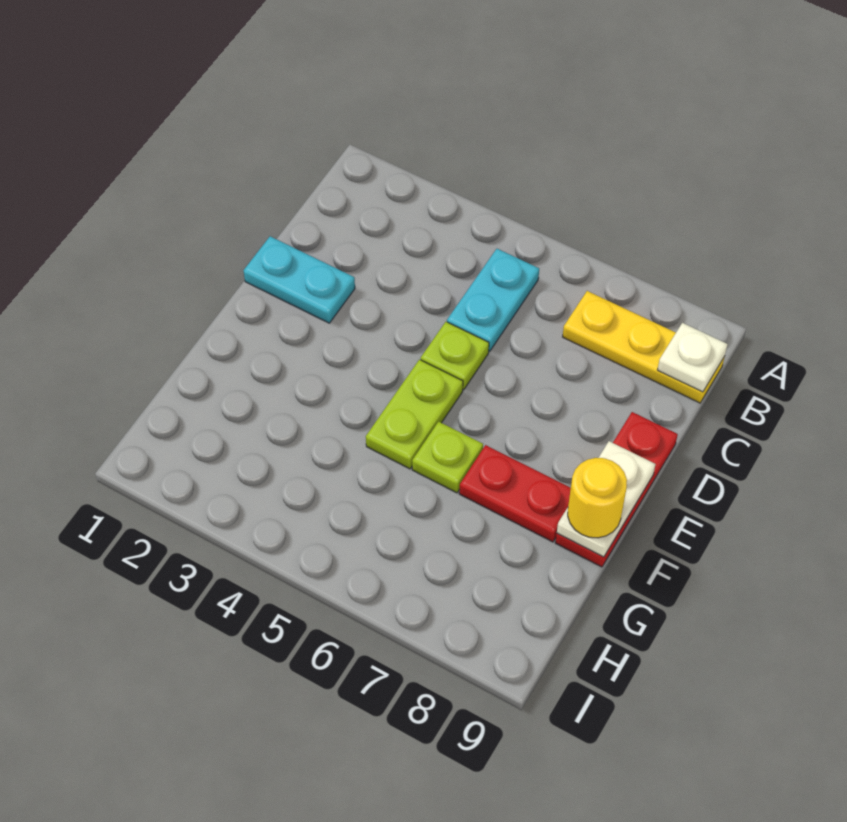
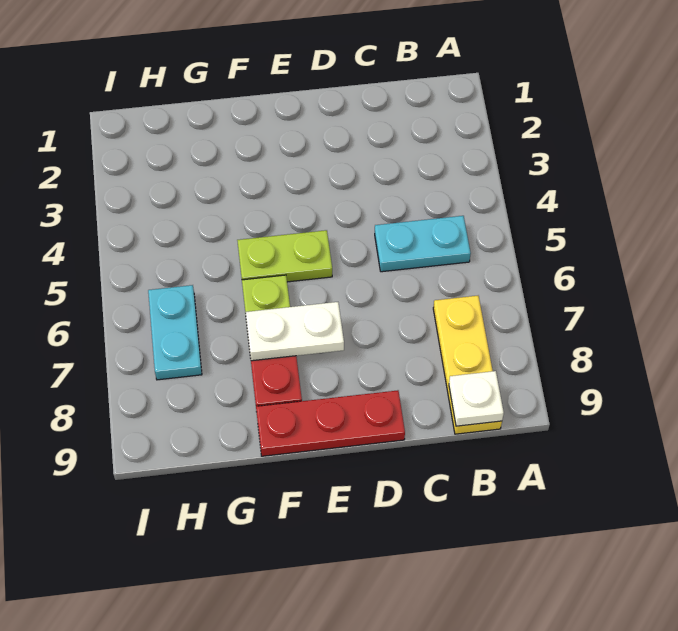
cyan 1x2 plate [244,236,355,323] -> cyan 1x2 plate moved to [148,285,202,380]
lime 1x1 plate [421,322,489,390] -> none
white 1x2 plate [557,441,655,557] -> white 1x2 plate moved to [245,302,344,361]
yellow 1x1 round brick [568,458,627,538] -> none

